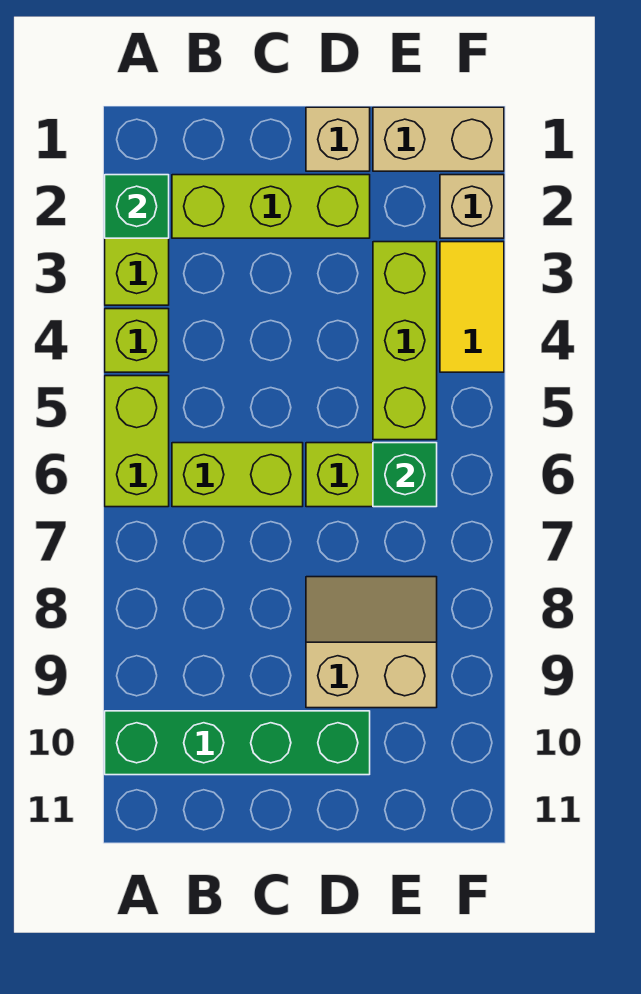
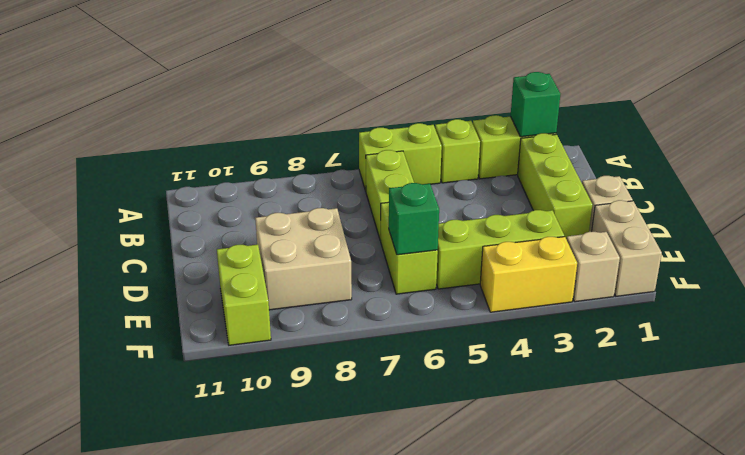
green 1x4 brick [105,711,370,775] -> none
tan 2x2 slope [306,577,437,708] -> tan 2x2 brick [255,208,352,310]
none -> lime 1x2 brick [217,244,271,345]
yellow 1x2 tile [440,242,504,372] -> yellow 1x2 brick [480,237,577,312]

